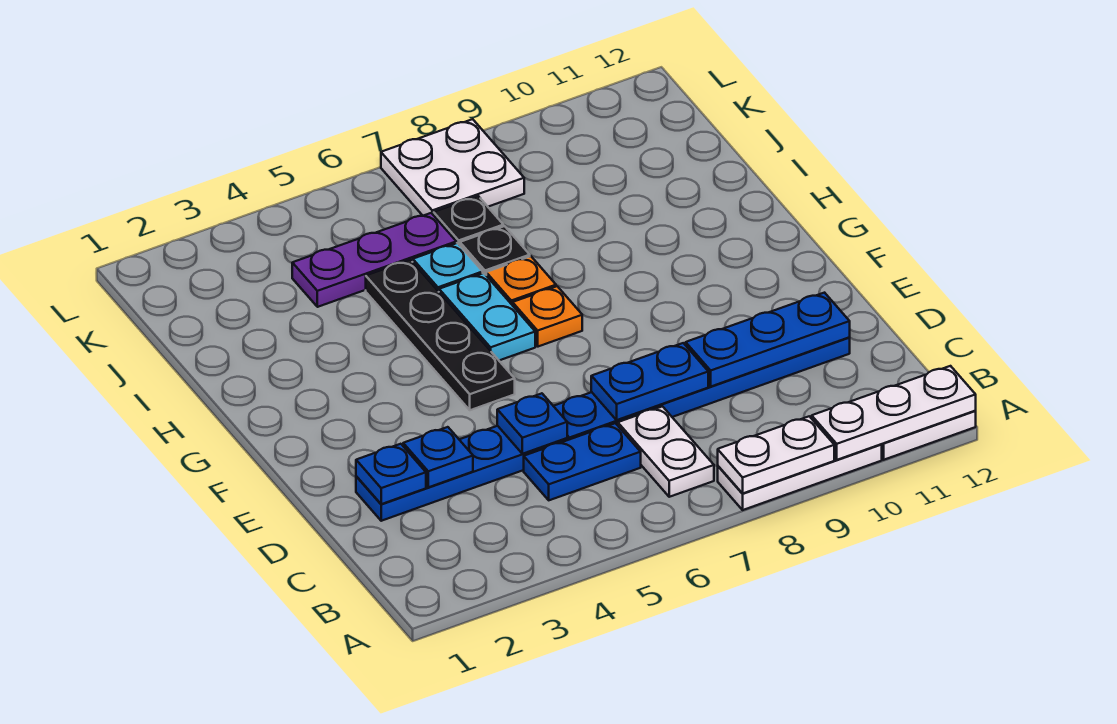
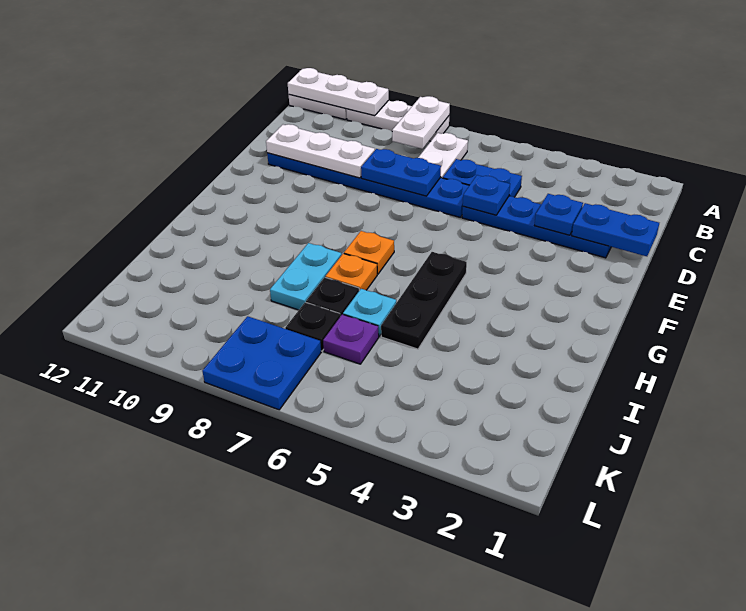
white 1x2 plate [718,416,834,494] -> white 1x2 plate turned to [392,96,450,149]
blue 1x1 plate [356,444,426,504] -> blue 1x2 plate [572,203,659,256]
blue 1x3 plate [686,293,850,386] -> white 1x3 plate [266,124,375,178]
black 1x4 plate [366,260,515,410] -> black 1x3 plate [381,252,467,349]
cyan 1x2 plate [439,273,535,360] -> cyan 1x2 plate moved to [270,243,342,310]
purple 1x3 plate [292,213,456,307] -> purple 1x1 plate [323,314,379,364]
white 2x2 plate [381,119,524,216] -> blue 2x2 plate [202,316,321,410]

